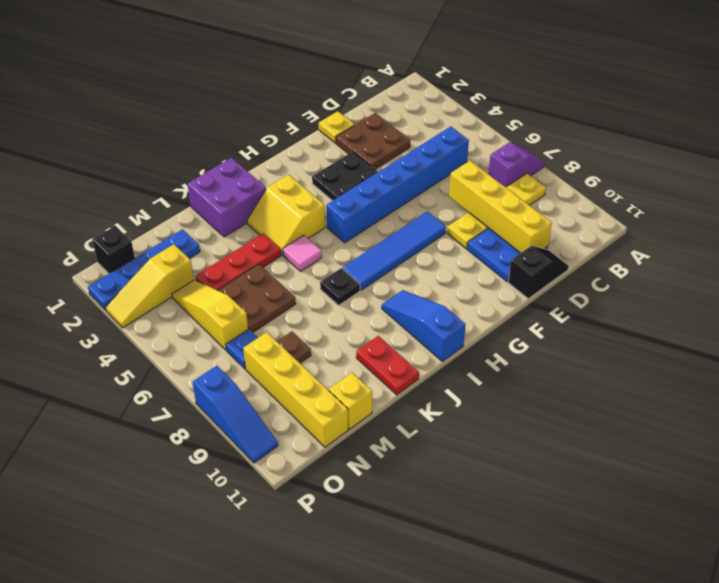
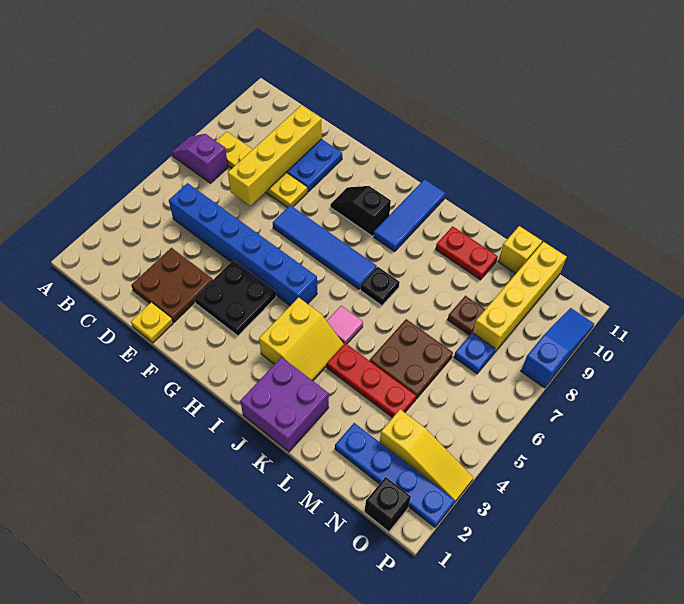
black 1x2 slope [508,246,569,299] -> black 1x2 slope moved to [330,186,391,236]
blue 1x3 slope [382,290,466,361] -> blue 1x3 tile [374,179,445,251]
red 1x2 plate [356,336,419,395] -> red 1x2 plate turned to [436,226,498,280]
yellow 1x3 slope [172,280,248,350] -> none

